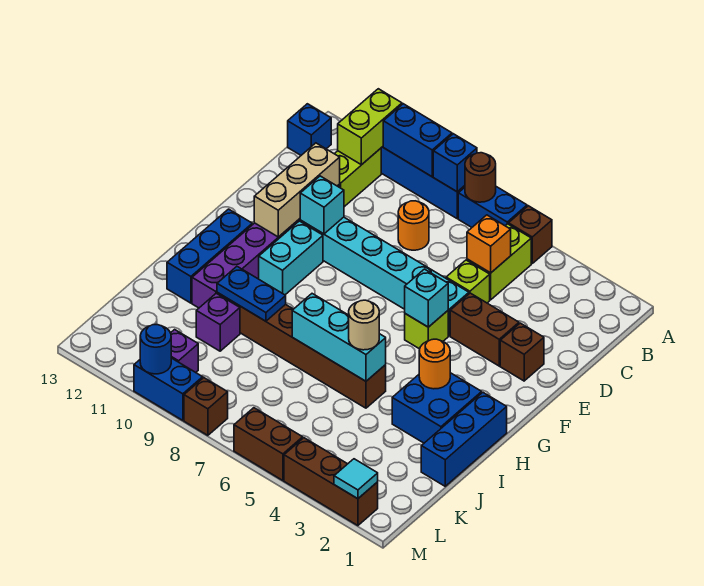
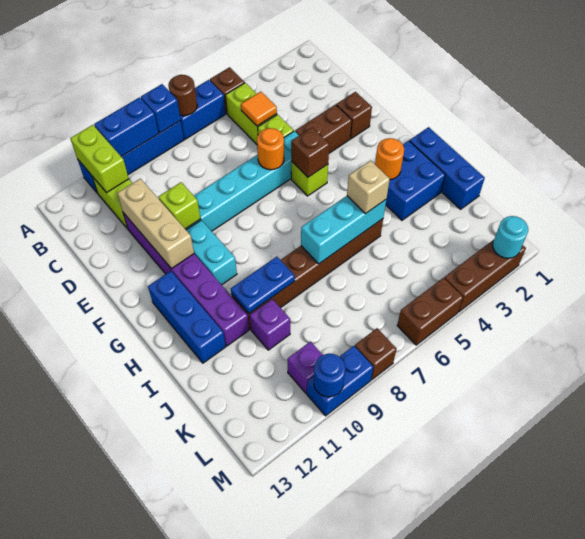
blue 1x1 brick [288,104,331,155] -> none
orange 1x1 brick [467,215,511,273] -> orange 1x1 tile [241,92,277,126]
orange 1x1 round brick [398,201,429,250] -> orange 1x1 round brick moved to [257,128,284,170]
cyan 1x1 brick [300,176,344,234] -> lime 1x1 brick [158,182,201,229]
cyan 1x1 brick [405,269,448,327] -> brown 1x1 brick [291,128,329,177]
tan 1x1 round brick [349,300,379,350] -> tan 1x1 brick [347,161,390,214]
cyan 1x1 tile [334,459,378,499] -> cyan 1x1 round brick [493,216,528,258]

